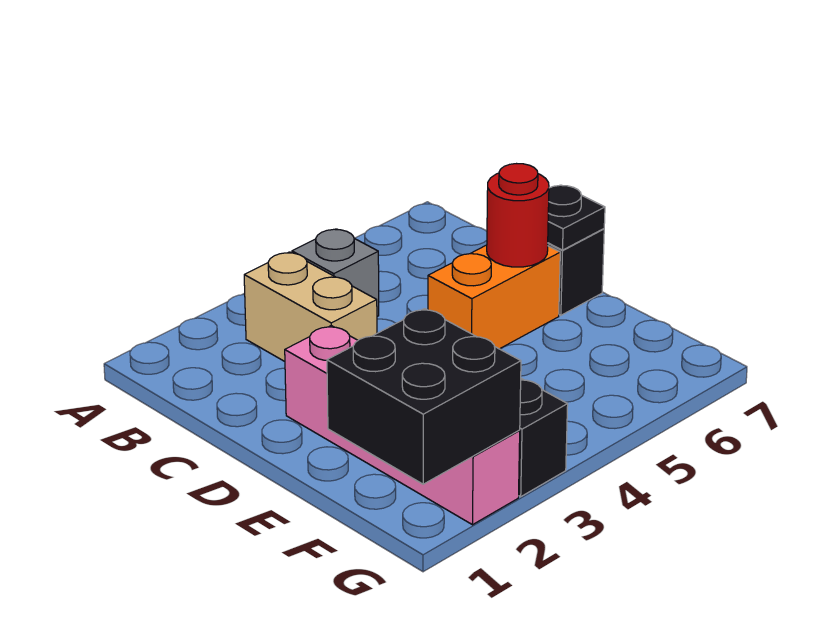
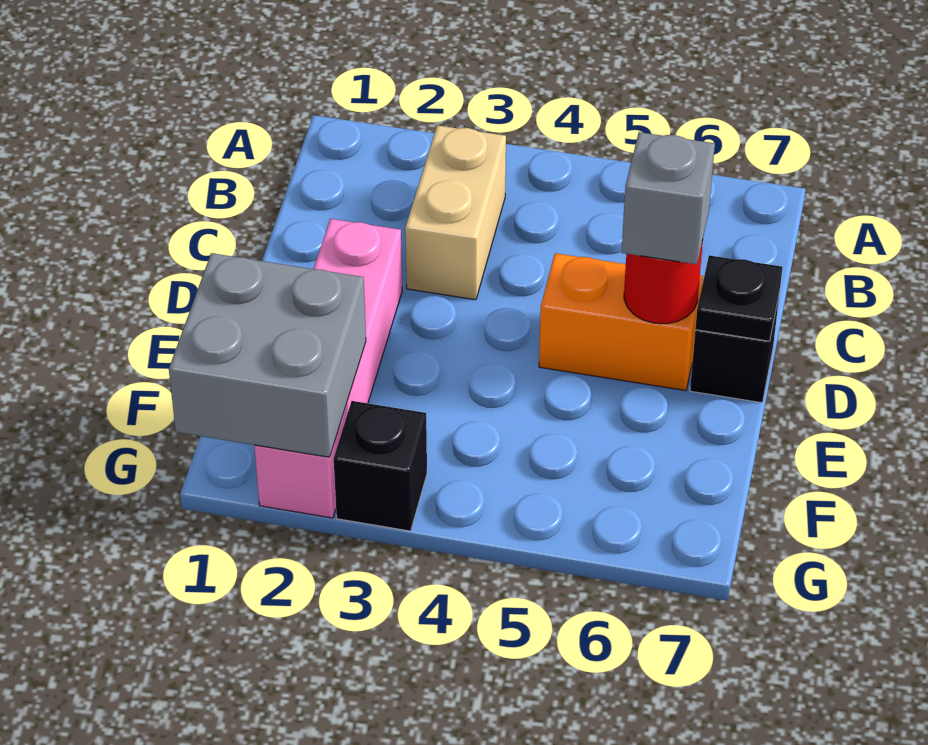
grey 1x1 brick [292,229,379,317] -> grey 1x1 brick moved to [622,132,715,264]
black 2x2 brick [327,309,521,484] -> grey 2x2 brick [169,253,366,457]

